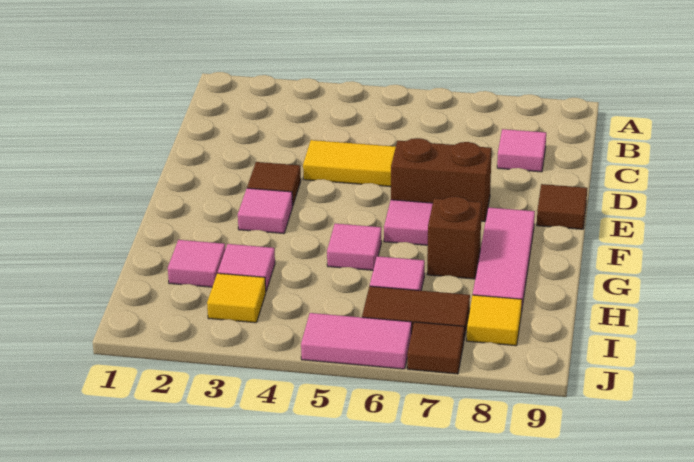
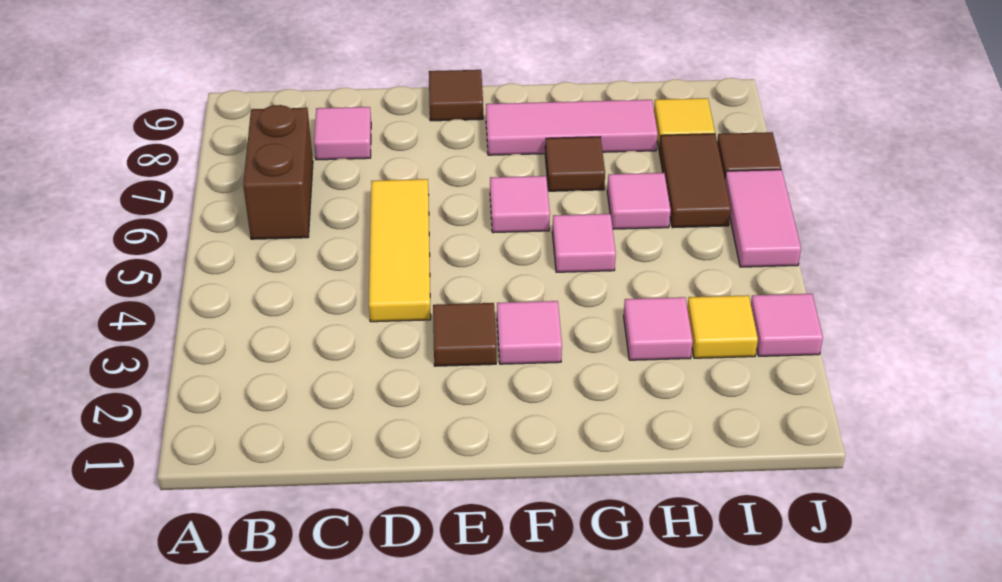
brown 1x2 brick [391,138,492,221] -> brown 1x2 brick moved to [243,105,313,239]
brown 1x1 brick [427,196,482,279] -> brown 1x1 tile [545,137,605,191]
pink 1x1 tile [168,240,225,287] -> pink 1x1 tile moved to [751,294,823,356]

